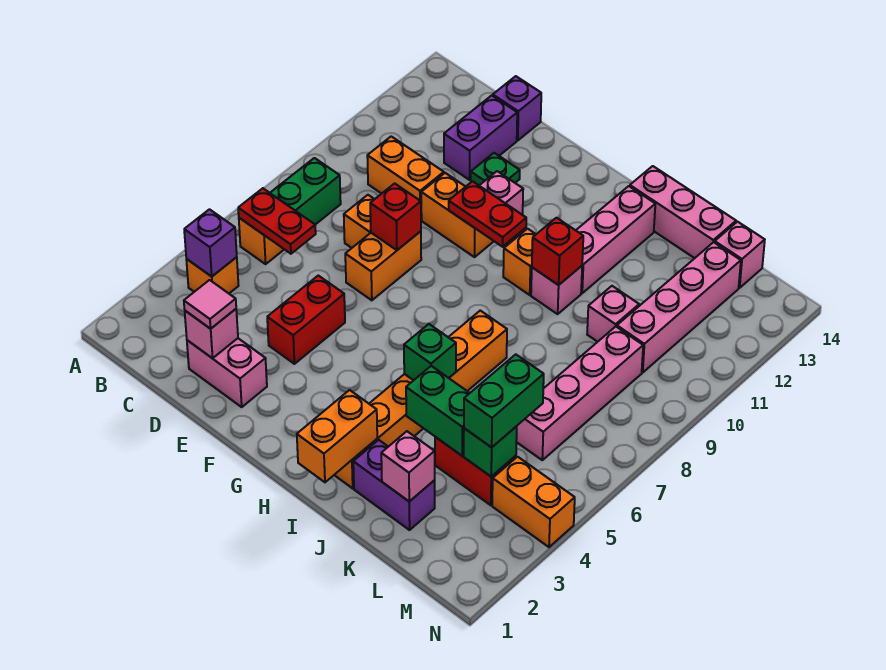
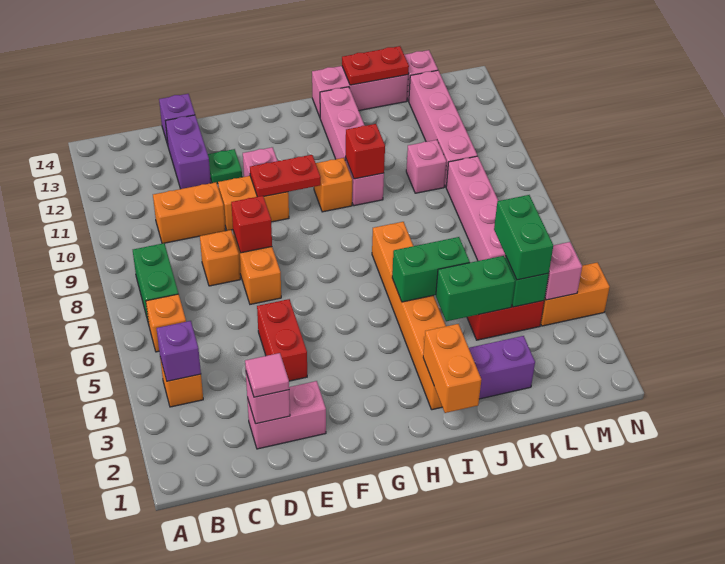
red 1x2 plate [238,188,316,254] -> red 1x2 plate moved to [342,46,409,85]
green 1x1 brick [404,324,456,380] -> green 1x2 brick [392,237,470,302]
pink 1x1 brick [381,431,435,501] -> pink 1x1 brick moved to [545,242,582,300]

